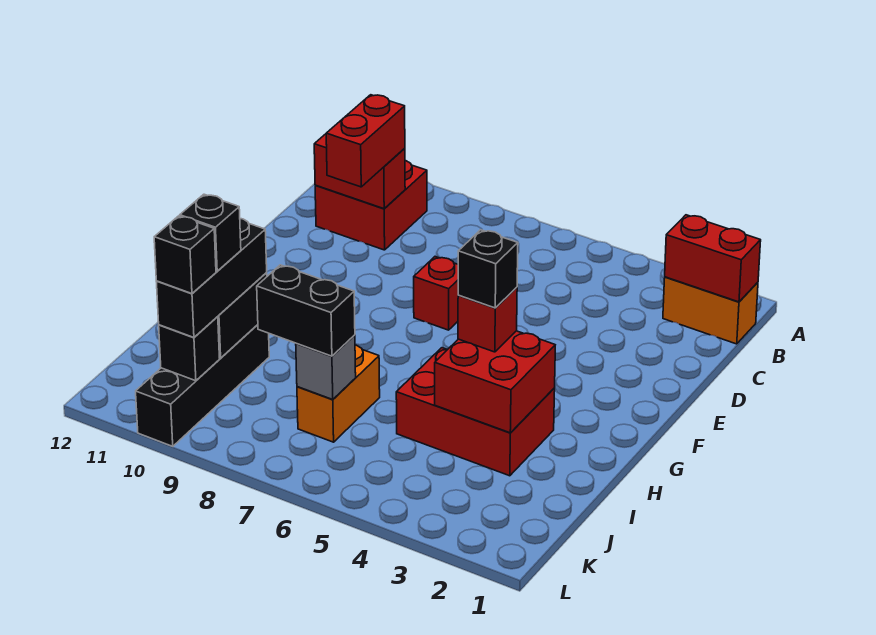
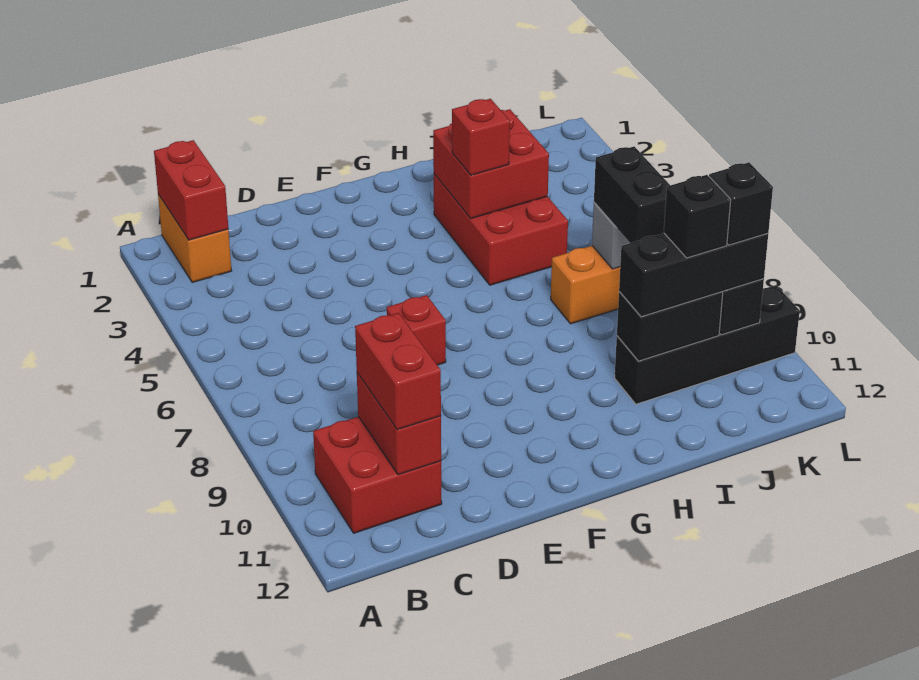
red 1x2 brick [326,95,405,187] -> red 1x2 brick turned to [355,313,441,430]
black 1x1 brick [458,230,518,308] -> none

